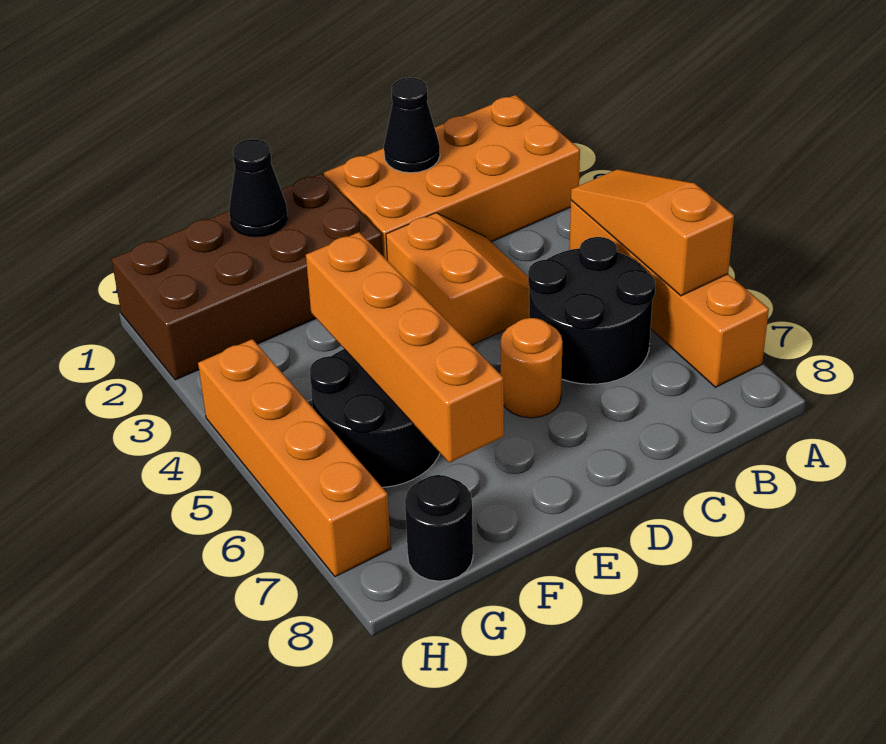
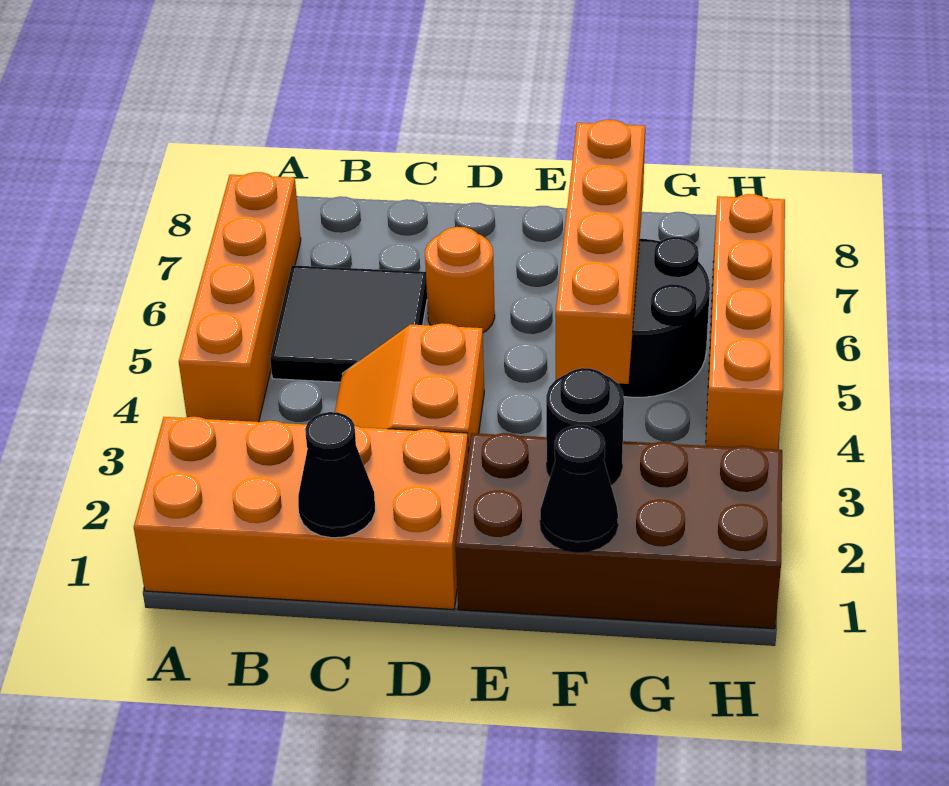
orange 1x3 slope [571,169,734,296] -> none
black 2x2 round brick [528,237,656,384] -> black 2x2 tile [270,265,427,382]
black 1x1 round brick [405,475,473,581] -> black 1x1 round brick moved to [546,368,624,484]

